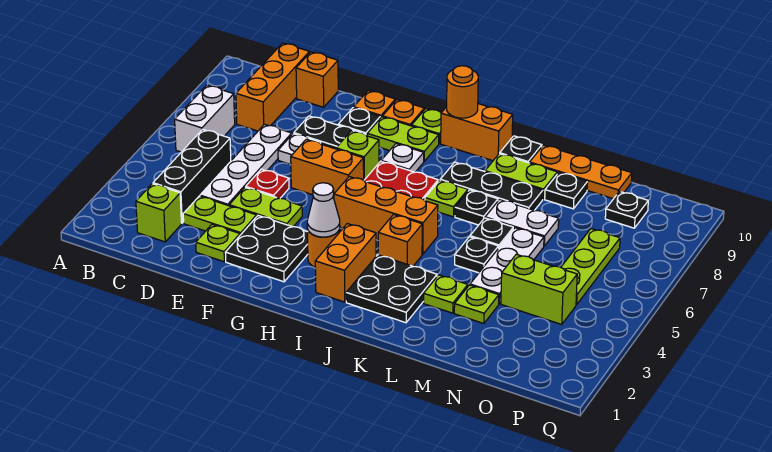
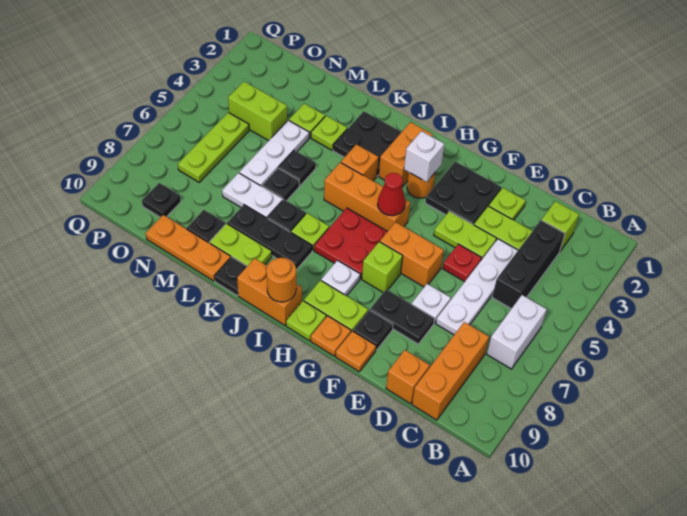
white 1x1 cone [307,183,340,237] -> white 1x1 brick [404,131,444,182]
none -> red 1x1 cone [377,173,405,216]

